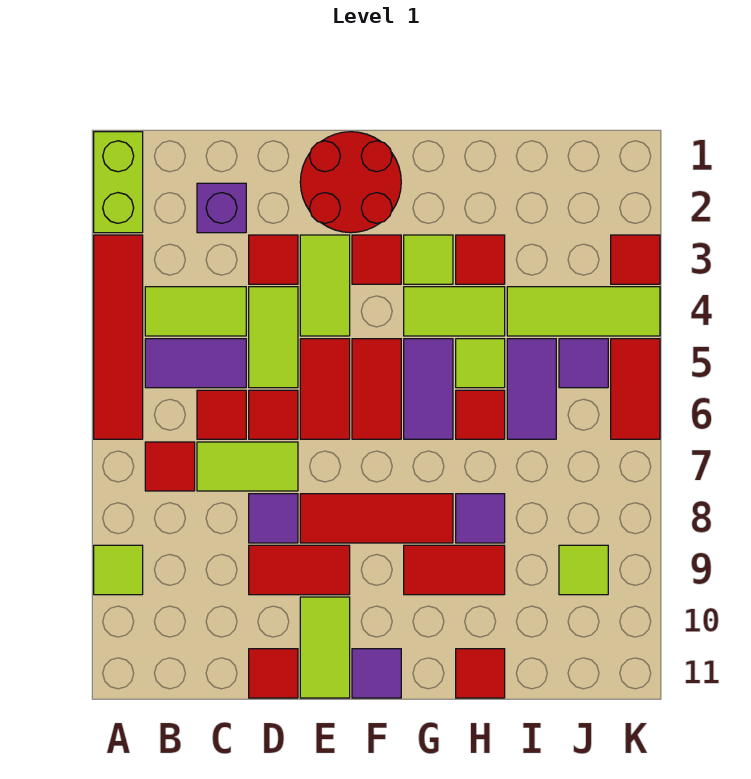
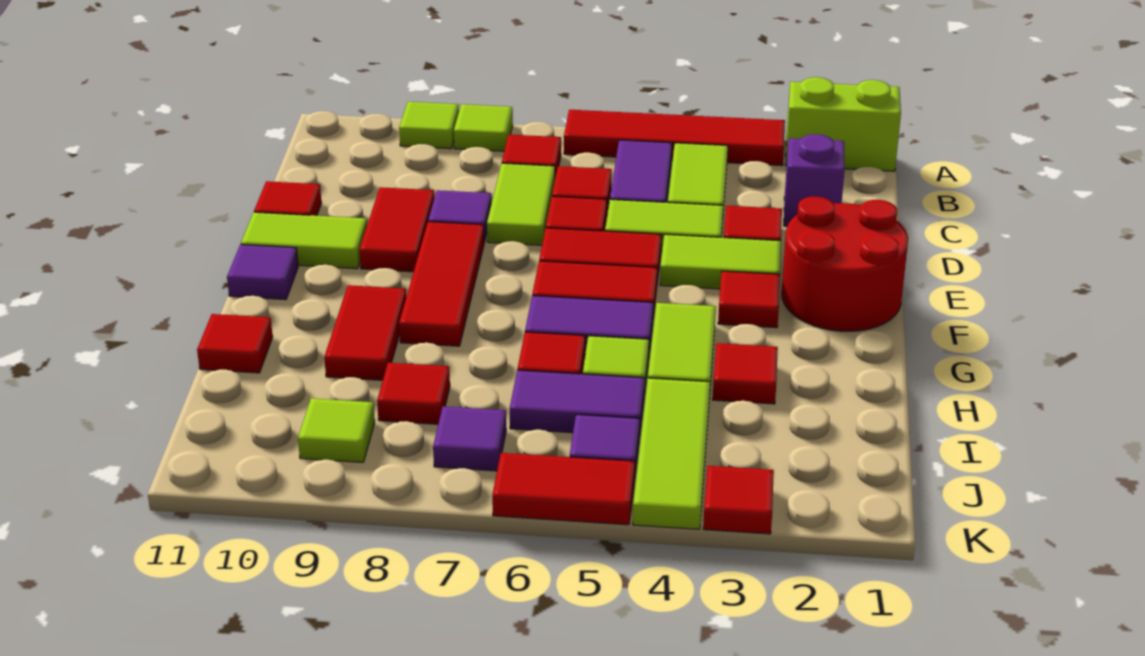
lime 1x1 tile [404,235,453,284] -> lime 1x1 tile moved to [454,104,513,151]
purple 1x1 tile [456,494,505,543] -> purple 1x1 tile moved to [433,406,506,471]
none -> red 1x1 tile [377,363,450,424]

